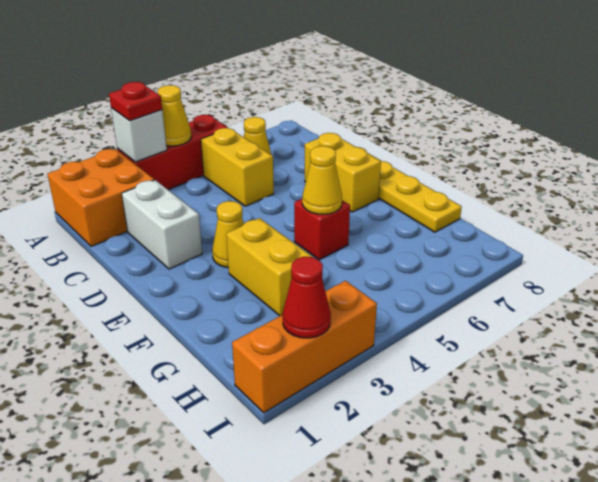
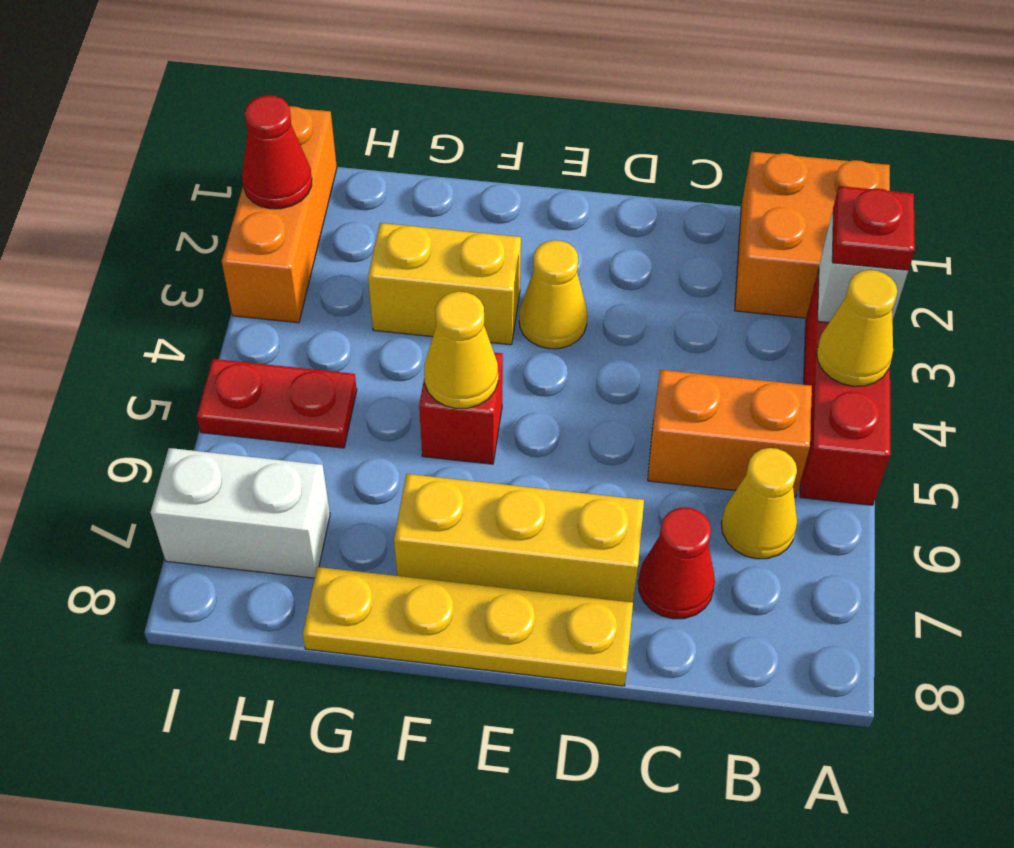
yellow 1x2 brick [201,128,274,206] -> orange 1x2 brick [648,370,812,497]
white 1x2 brick [122,180,202,269] -> white 1x2 brick moved to [151,448,330,578]
none -> red 1x1 cone [638,507,715,619]
yellow 1x2 brick [305,133,381,212] -> yellow 1x3 brick [394,474,644,602]
none -> red 1x2 plate [197,359,357,448]

